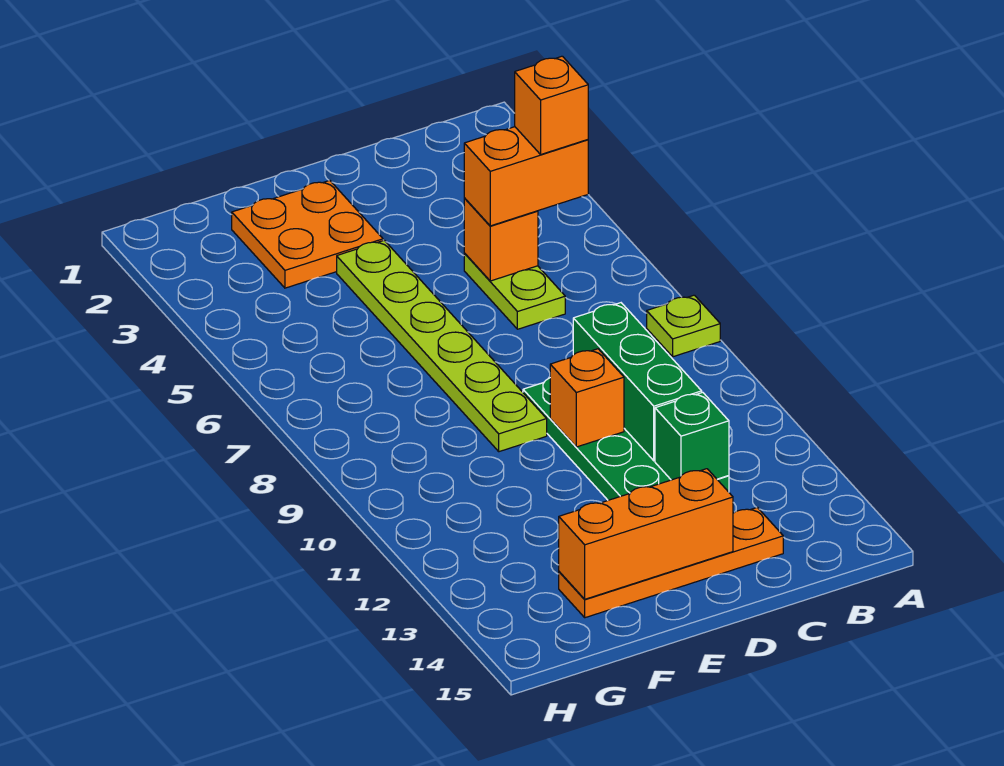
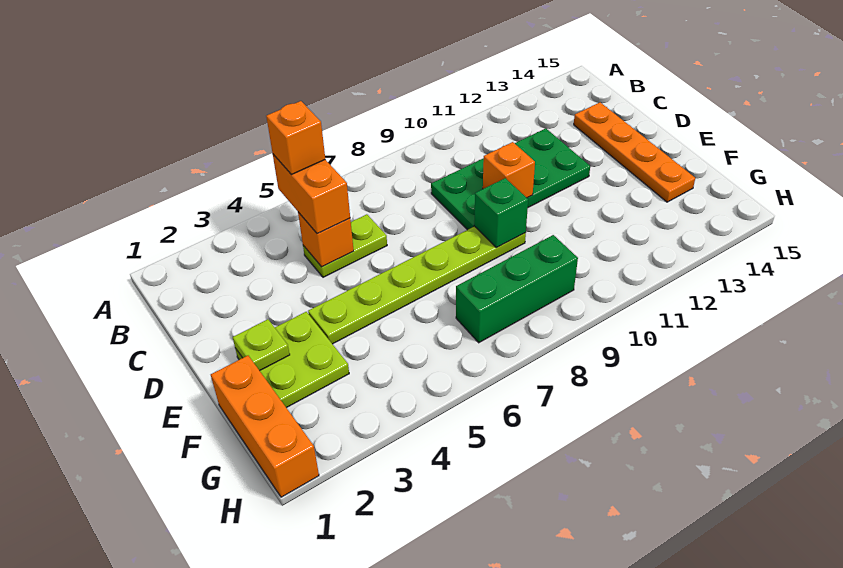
lime 1x1 plate [647,295,720,357] -> lime 1x1 plate moved to [233,319,290,371]
green 1x3 brick [573,303,702,461] -> green 1x3 brick moved to [456,235,578,343]
green 1x1 brick [655,392,729,480] -> green 1x1 brick moved to [474,178,528,248]
orange 1x3 brick [559,469,733,599] -> orange 1x3 brick moved to [211,356,319,497]
orange 2x2 plate [232,180,383,288] -> lime 2x2 plate [235,312,349,408]

